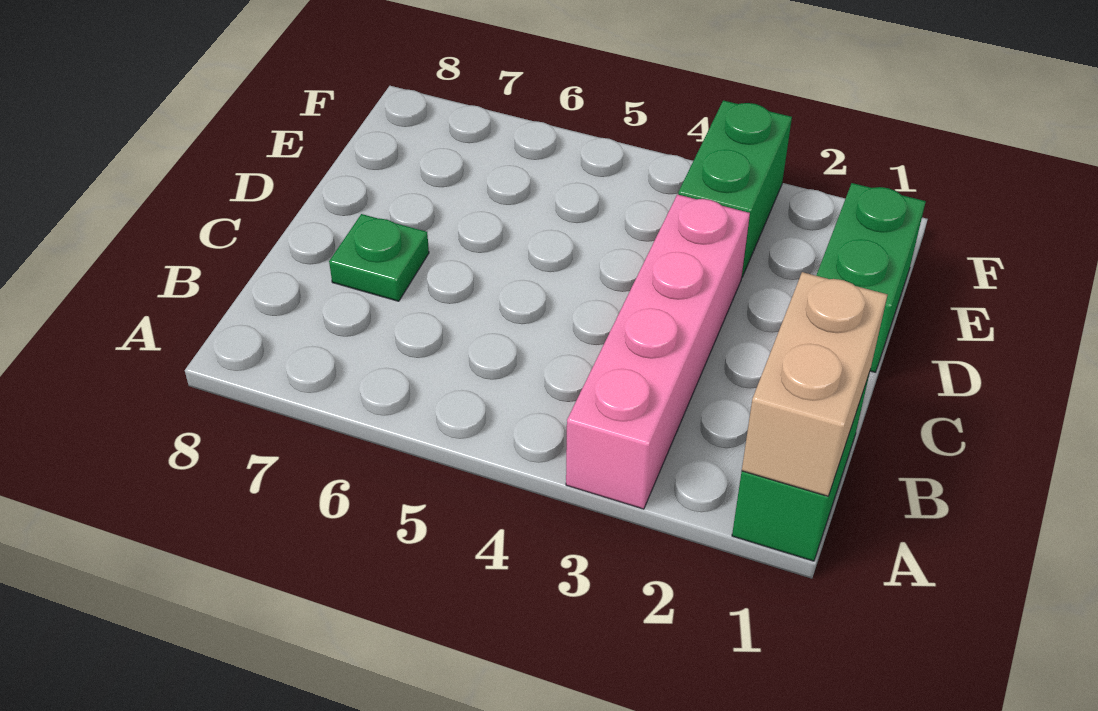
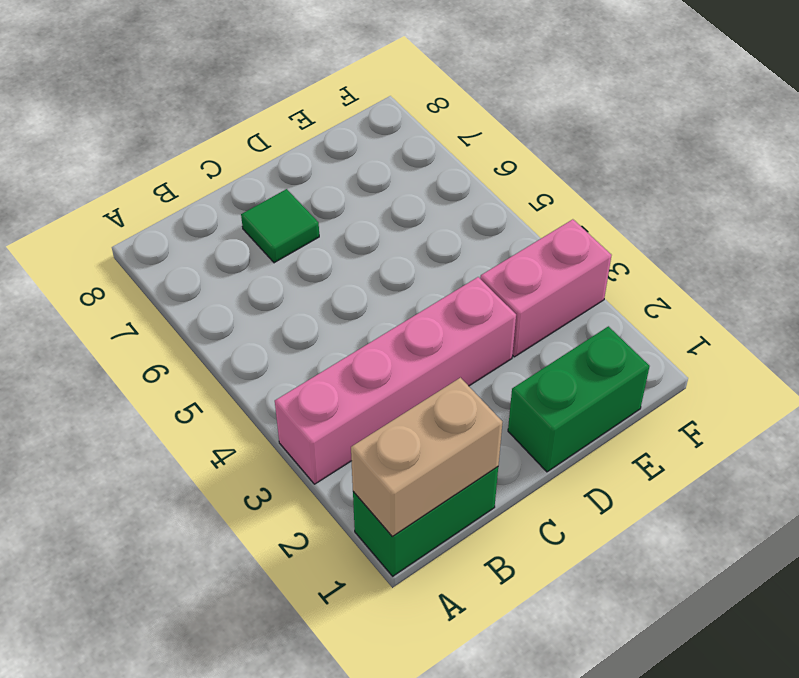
green 1x1 plate [329,214,429,301] -> green 1x1 tile [241,189,319,263]
green 1x2 brick [678,100,792,277] -> pink 1x2 brick [480,219,612,357]

